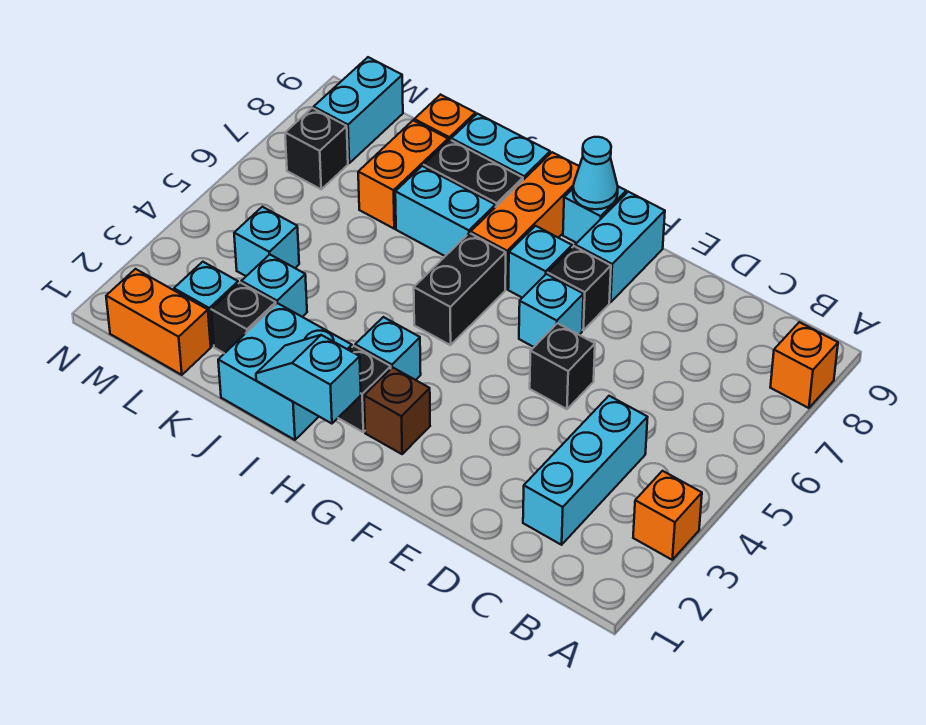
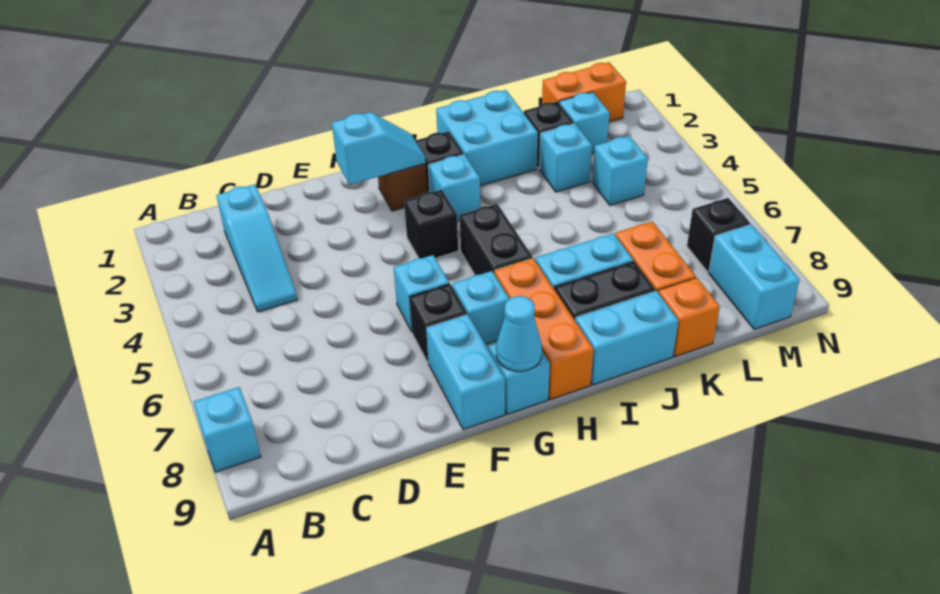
orange 1x1 brick [633,471,702,560] -> none
orange 1x1 brick [770,322,838,408] -> cyan 1x1 brick [194,387,261,472]
cyan 1x3 brick [523,396,648,545] -> cyan 1x3 slope [216,184,297,312]
black 1x1 brick [530,323,595,409] -> black 1x1 brick moved to [404,190,458,258]
cyan 1x2 slope [256,335,361,424] -> cyan 1x2 slope moved to [332,112,426,185]

